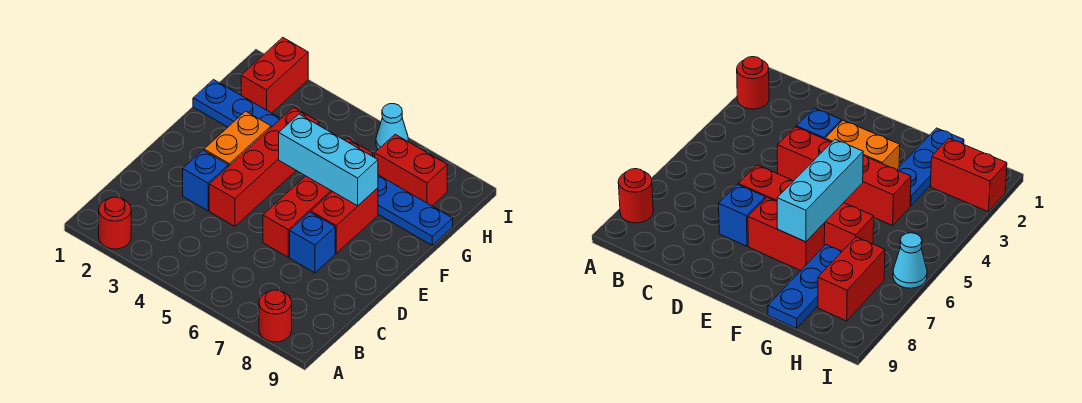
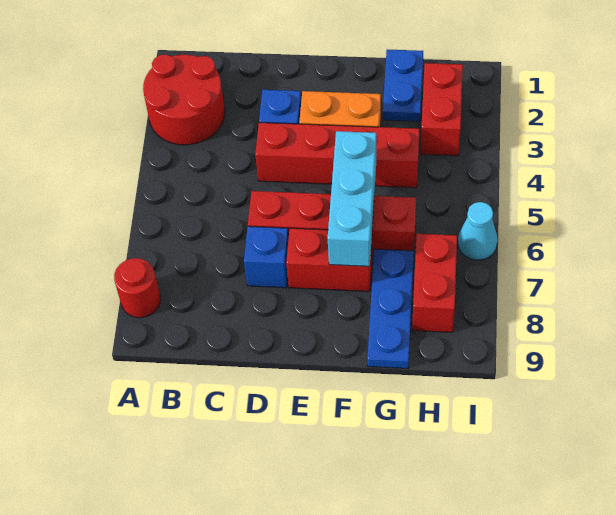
red 1x1 round brick [99,197,131,249] -> red 2x2 round brick [143,54,225,145]
blue 1x3 plate [193,80,281,127] -> blue 1x2 plate [383,49,423,121]
red 1x2 brick [241,37,308,113] -> red 1x2 brick turned to [421,63,463,156]

